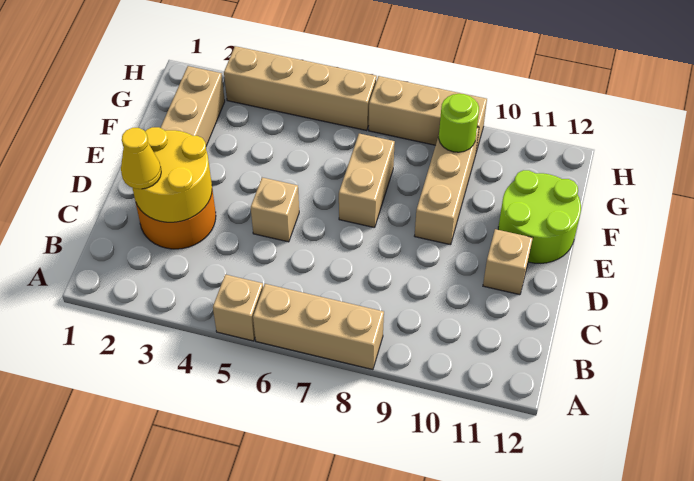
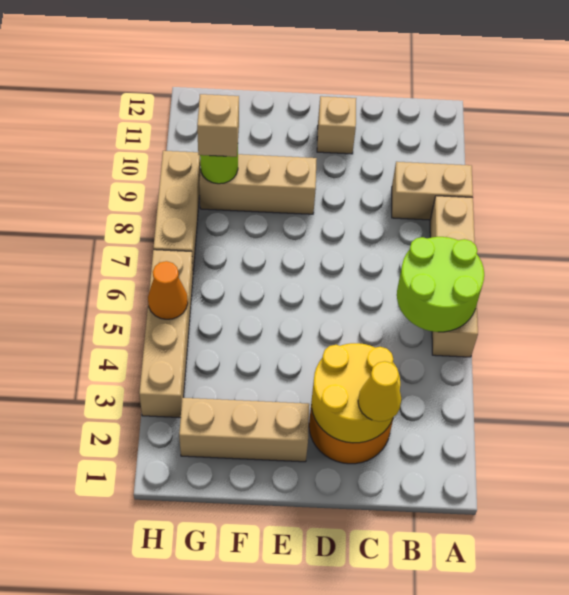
tan 1x1 brick [251,178,299,242] -> tan 1x1 brick moved to [197,94,239,157]
tan 1x2 brick [339,134,395,228] -> tan 1x2 brick moved to [392,162,473,220]
lime 2x2 round brick [498,170,581,263] -> lime 2x2 round brick moved to [397,237,484,332]
none -> orange 1x1 cone [148,261,188,319]

